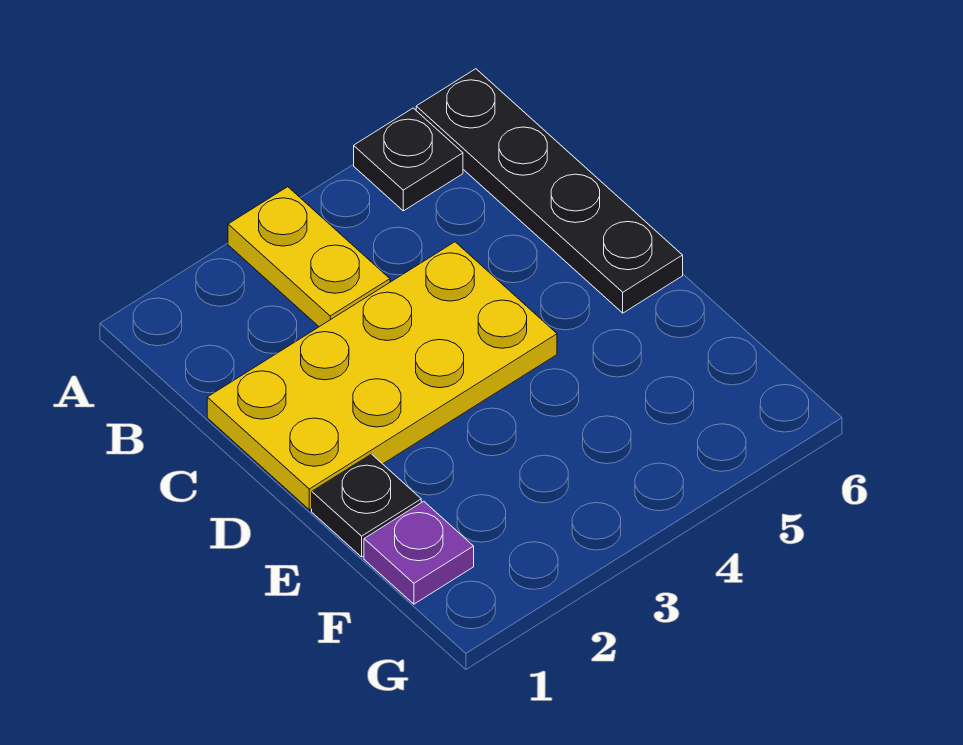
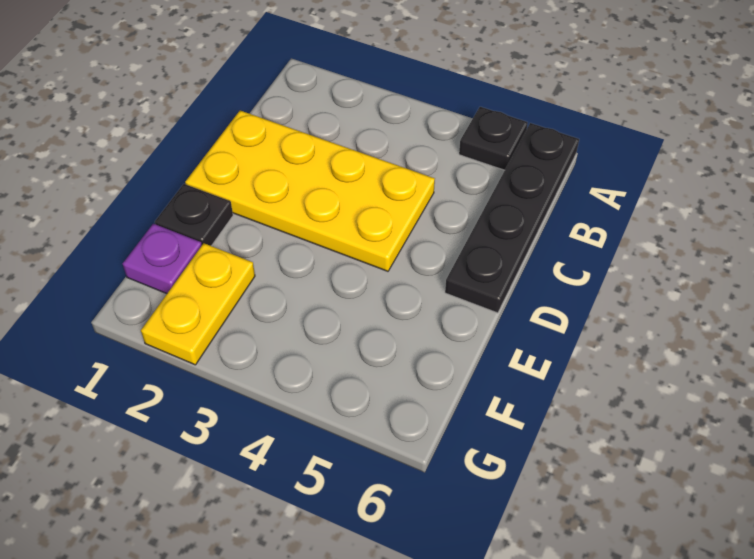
yellow 1x2 plate [228,187,390,327] -> yellow 1x2 plate moved to [141,243,255,365]

